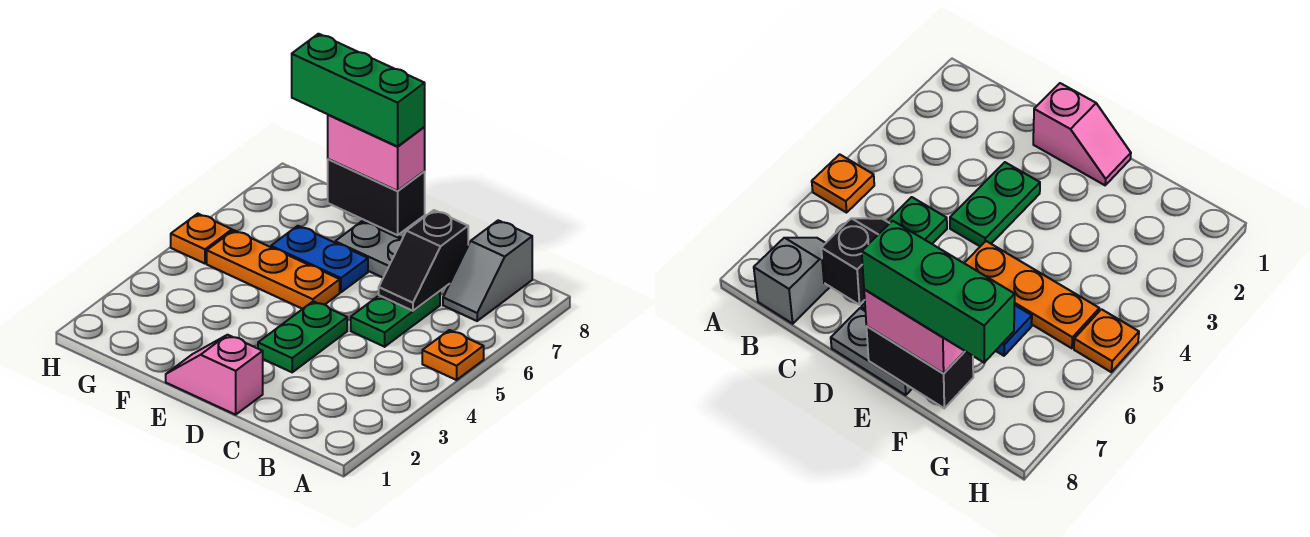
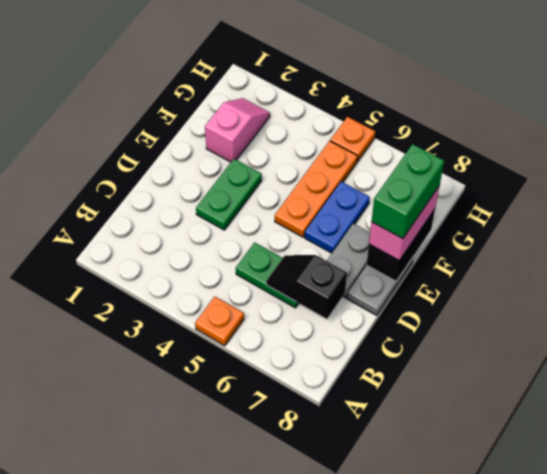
grey 1x2 slope [443,220,532,321] -> none
pink 1x2 slope [166,335,263,415] -> pink 1x2 slope moved to [205,98,270,162]
green 1x2 plate [258,301,347,372] -> green 1x2 plate turned to [196,159,262,230]
green 1x3 brick [292,34,425,146] -> green 1x2 brick [372,144,444,239]

